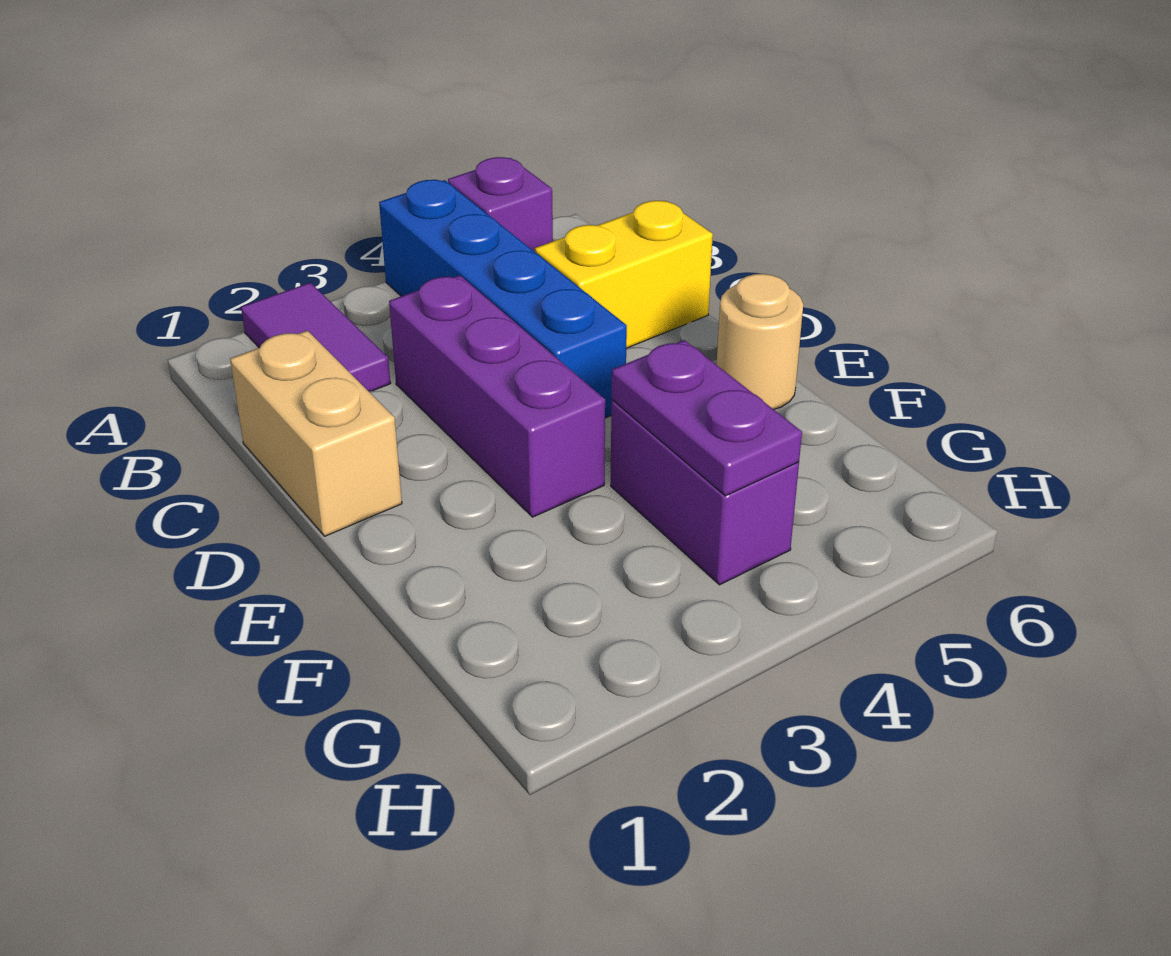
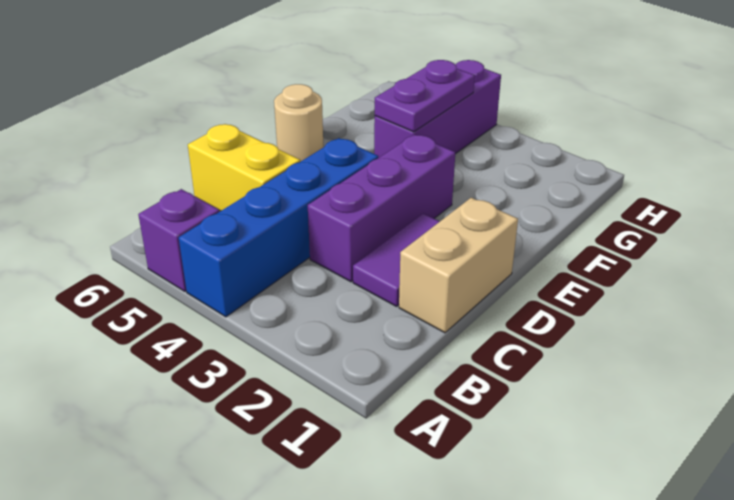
purple 1x2 tile [241,283,391,392] -> purple 1x2 tile moved to [353,214,440,306]
purple 1x2 brick [611,400,799,585] -> purple 1x3 brick [374,60,501,158]

